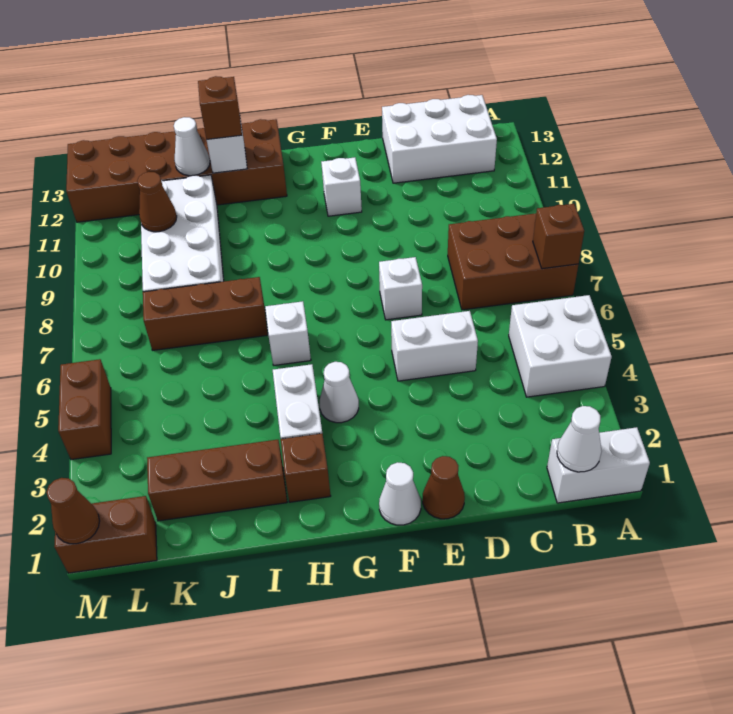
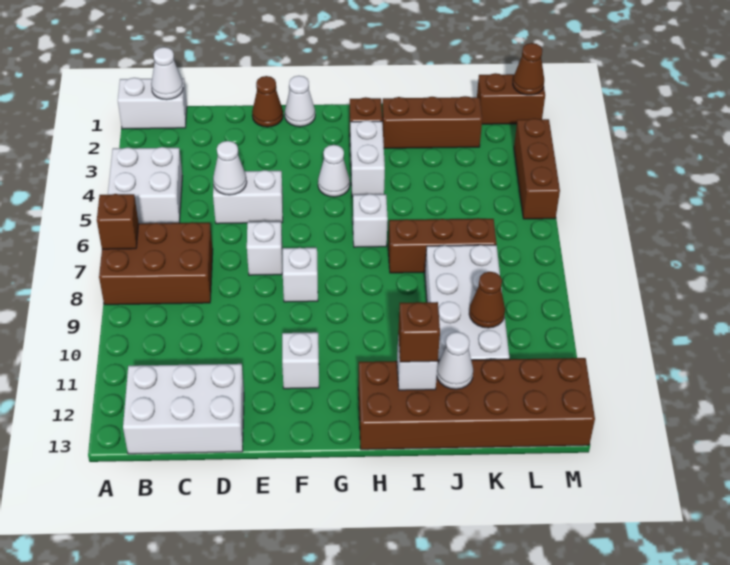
none -> white 1x1 cone [213,141,247,195]
none -> white 1x1 brick [283,248,318,302]
brown 1x2 brick [58,359,111,460] -> brown 1x3 brick [514,118,560,219]

